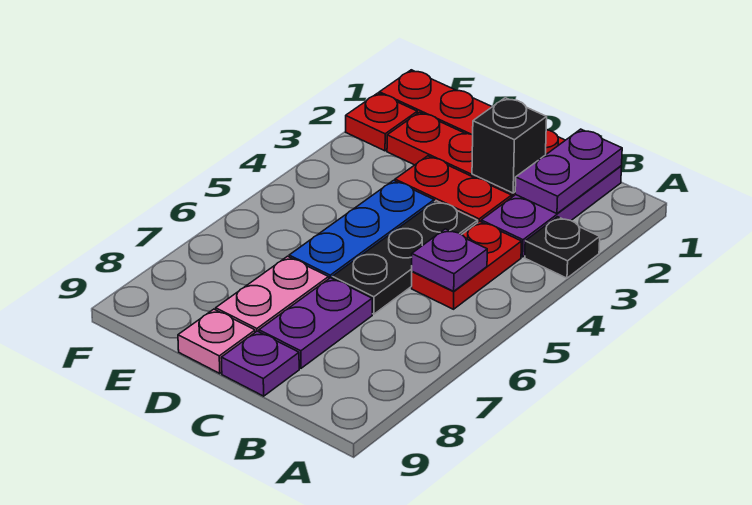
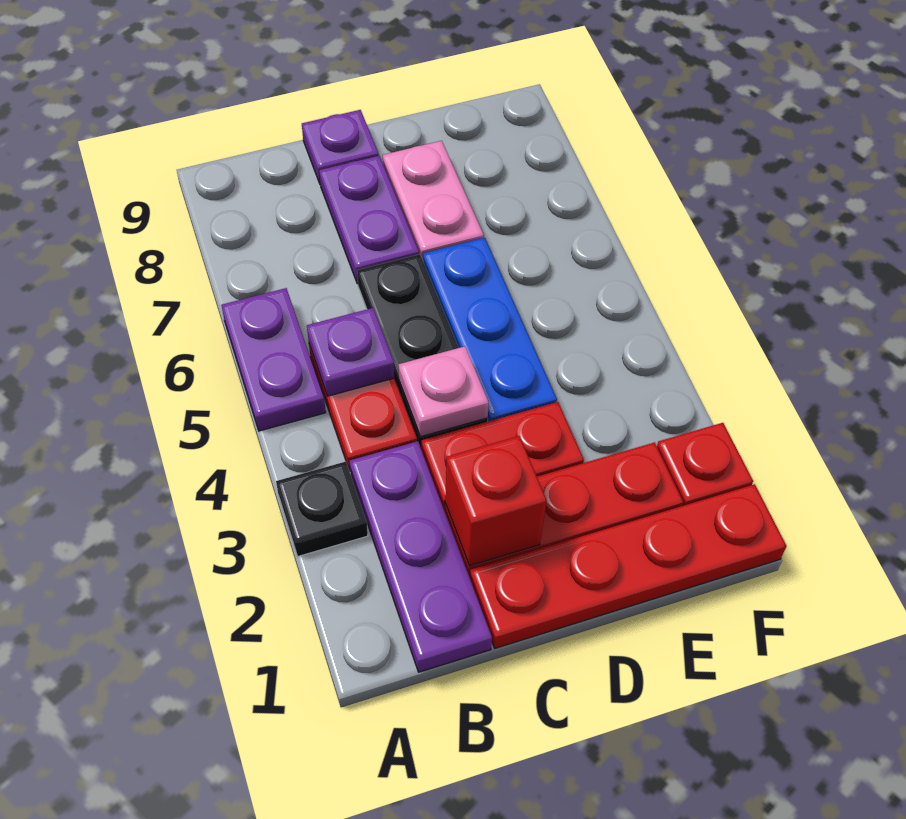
purple 1x2 plate [515,129,622,214] -> purple 1x2 plate moved to [221,288,326,431]
black 1x1 brick [472,98,547,193] -> red 1x1 brick [445,436,547,566]
pink 1x1 plate [178,309,255,373] -> pink 1x1 plate moved to [398,346,489,437]

